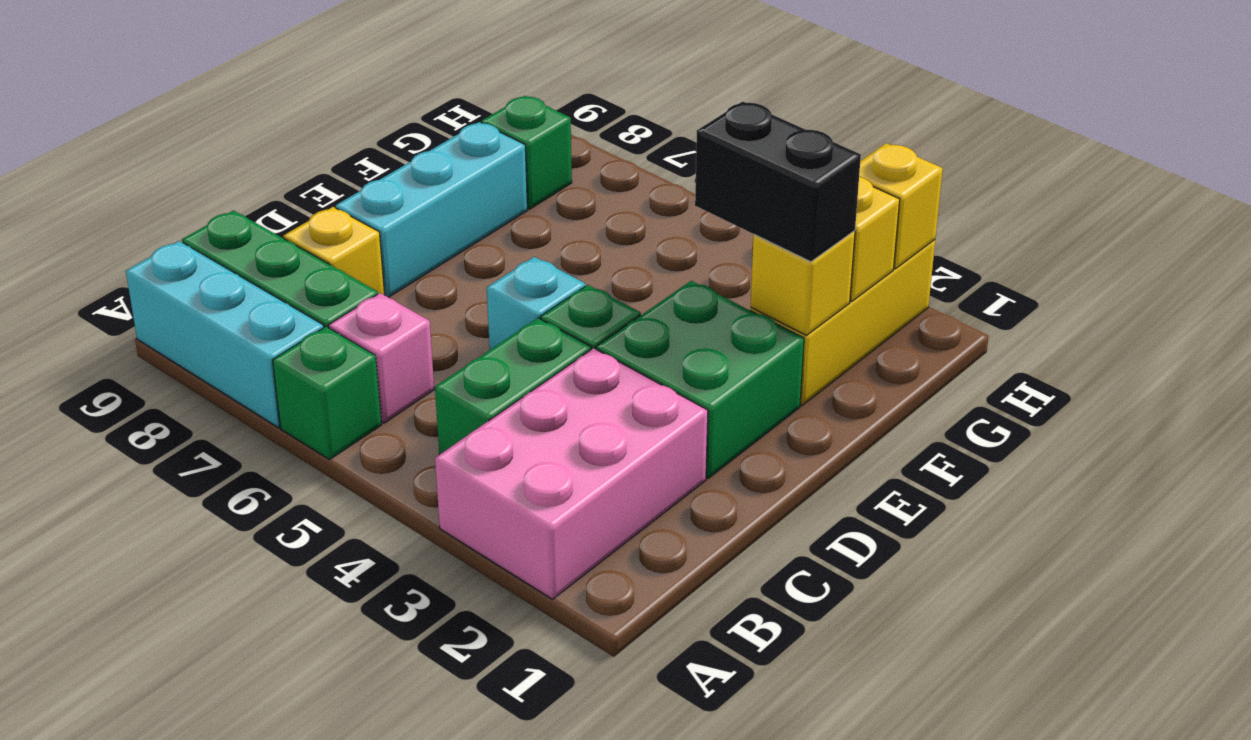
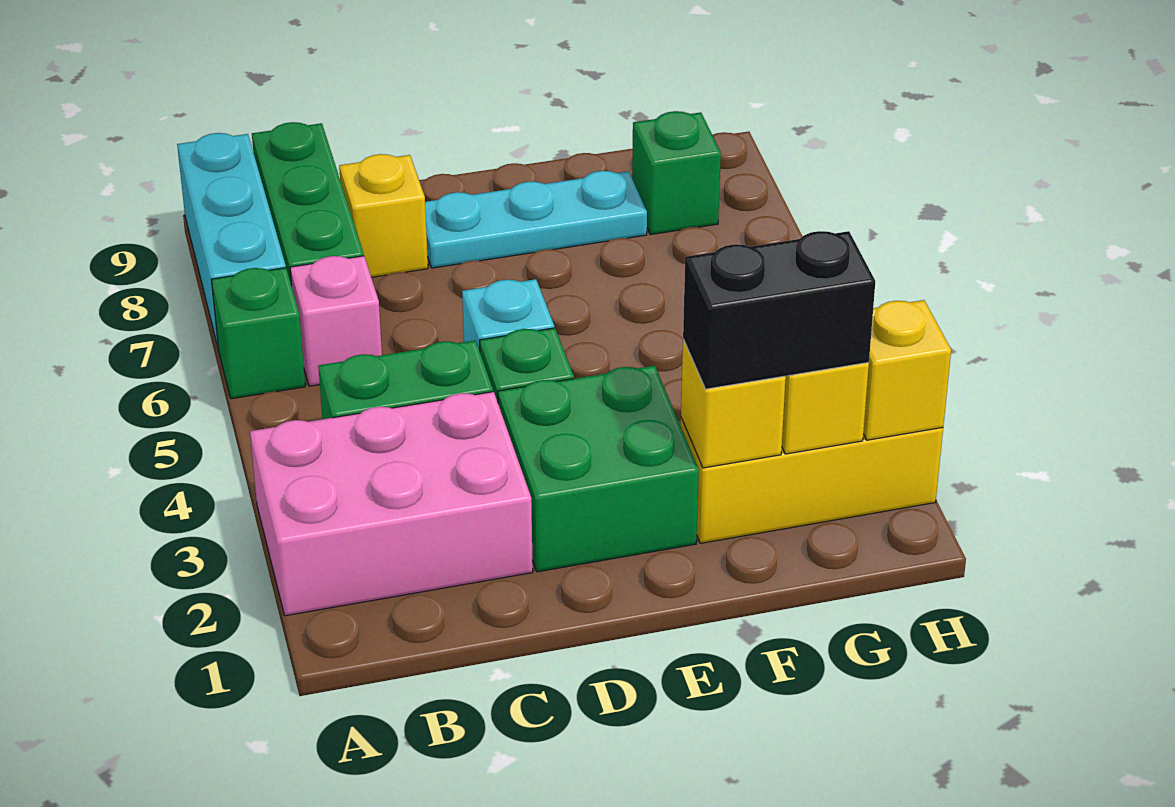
cyan 1x3 brick [336,122,527,297] -> cyan 1x3 plate [425,171,647,268]
black 1x2 brick [695,101,861,262] -> black 1x2 brick turned to [683,231,875,389]

